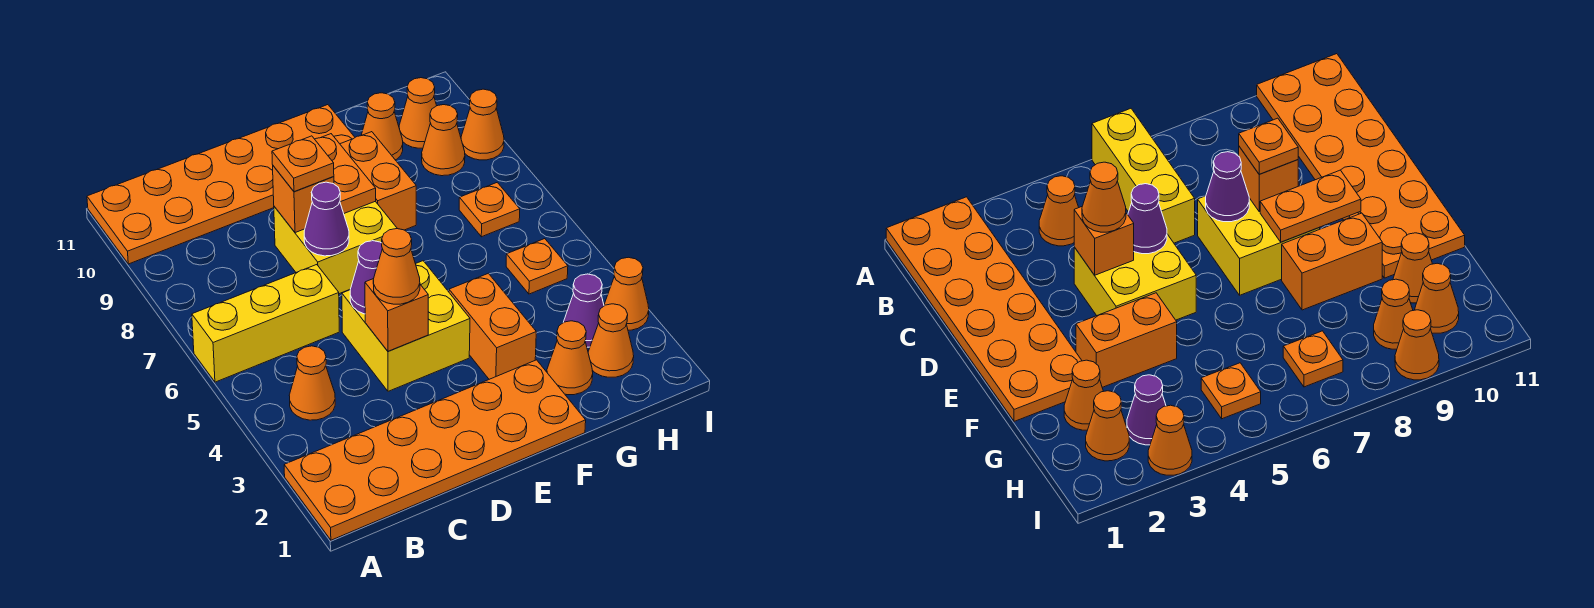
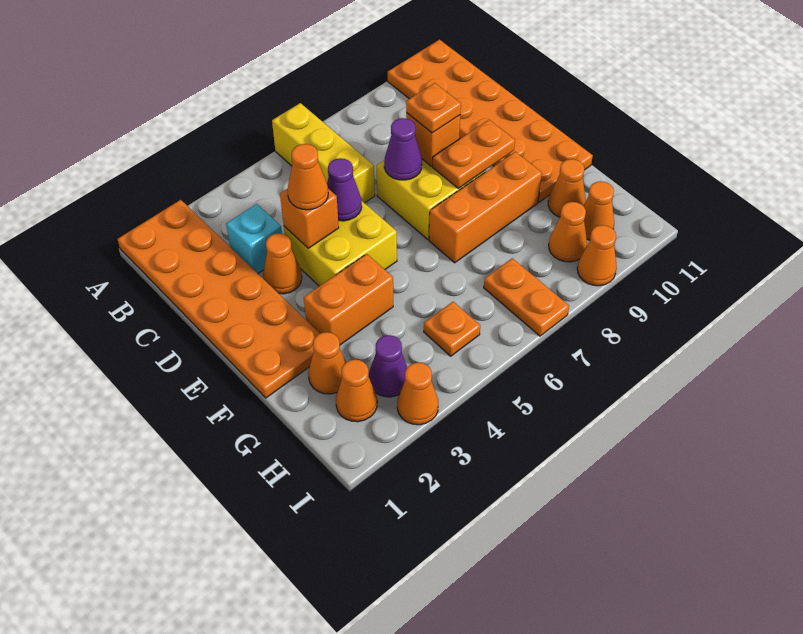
orange 1x1 cone [289,346,335,420] -> orange 1x1 cone moved to [263,233,302,294]
none -> cyan 1x1 brick [226,204,282,274]
orange 1x2 brick [340,132,416,230] -> orange 1x3 brick [429,152,542,263]
orange 1x1 plate [459,182,520,237] -> orange 1x2 plate [484,258,569,336]

